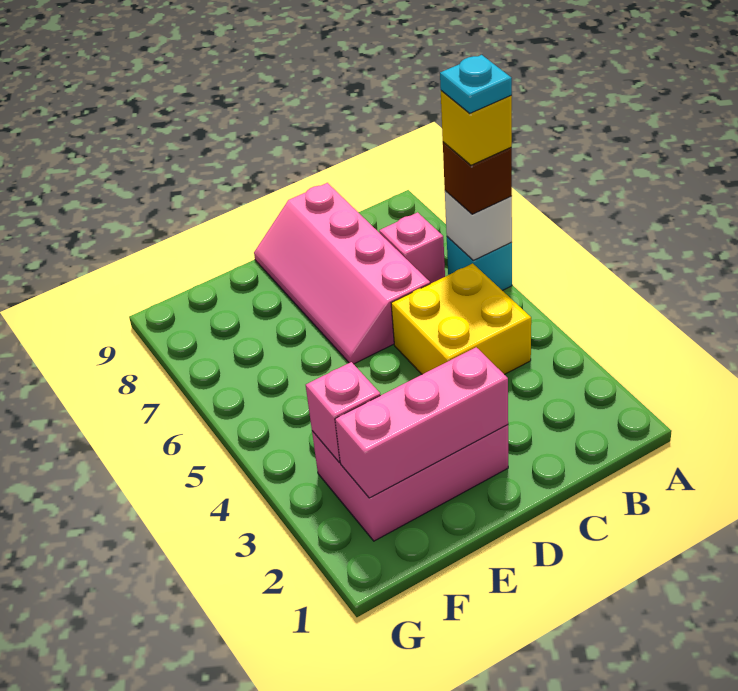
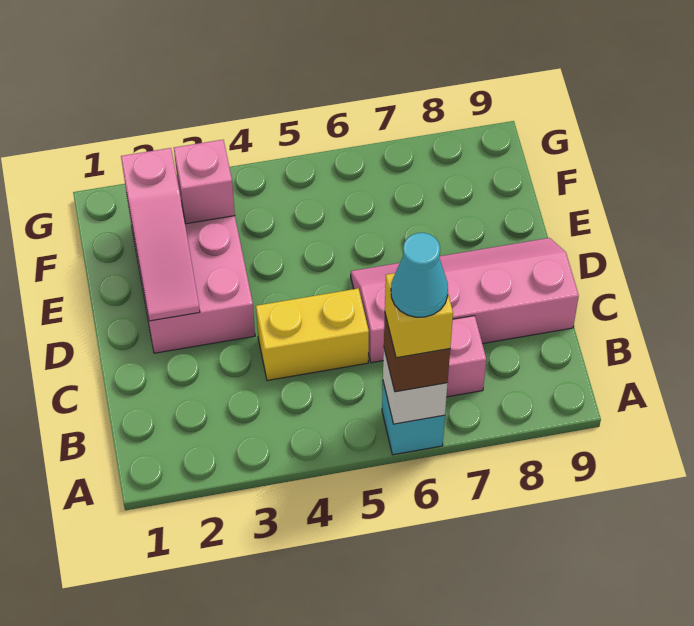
cyan 1x1 plate [440,55,512,114] -> cyan 1x1 cone [391,233,448,317]
yellow 2x2 brick [391,263,531,375] -> yellow 1x2 brick [256,288,369,381]
pink 1x3 brick [335,347,508,498] -> pink 1x3 slope [121,148,200,321]

